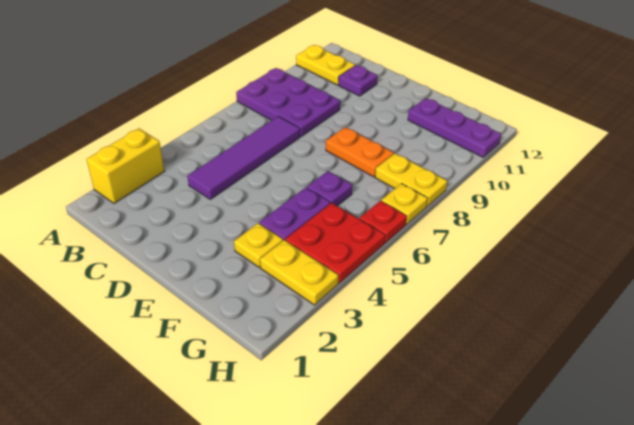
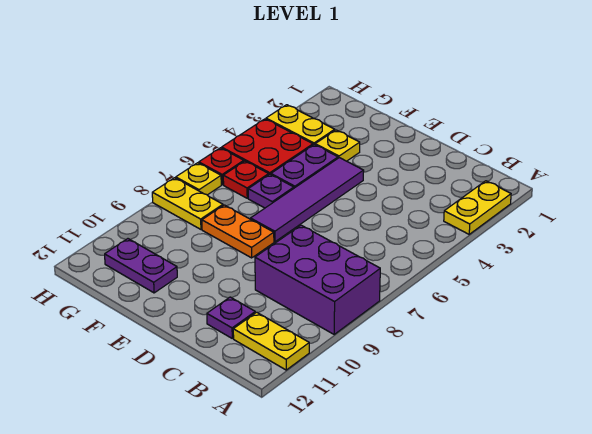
yellow 1x2 brick [86,128,164,203] -> yellow 1x2 plate [444,181,511,234]
purple 2x3 plate [236,68,340,137] -> purple 2x3 brick [255,225,380,334]
purple 1x4 tile [187,116,300,199] -> purple 1x4 tile moved to [251,158,364,242]
purple 1x3 plate [408,98,501,157] -> purple 1x2 plate [105,239,177,293]
none -> red 1x1 plate [223,161,269,198]

